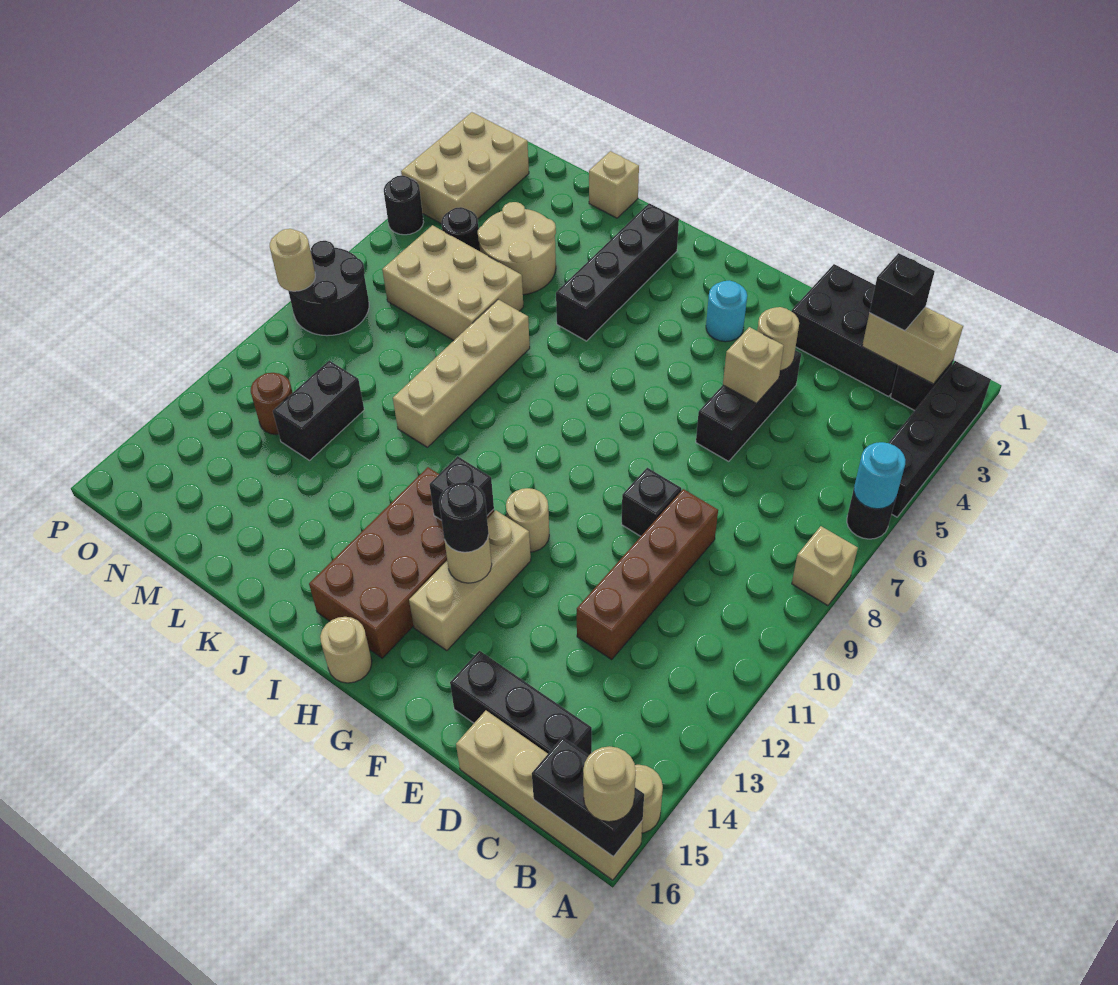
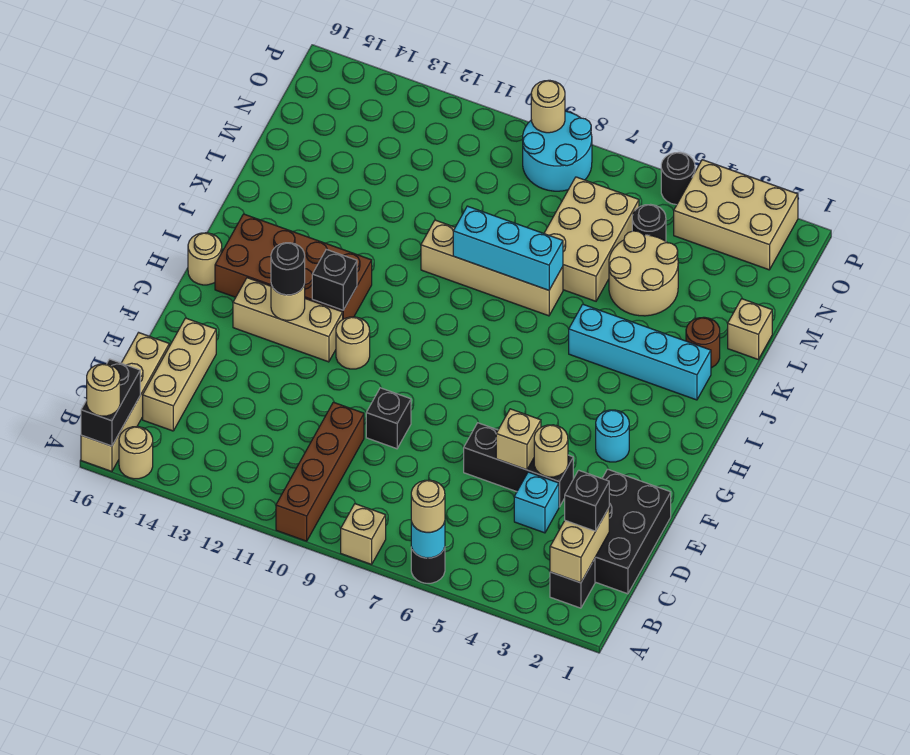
black 1x4 brick [889,361,991,517] -> none
none -> tan 1x1 round brick [411,480,445,532]
black 1x3 brick [450,651,592,755] -> tan 1x3 brick [143,318,216,431]
none -> cyan 1x1 brick [514,472,559,533]
brown 1x4 brick [577,489,718,659] -> brown 1x4 brick turned to [276,402,364,541]
black 1x4 brick [556,203,679,341] -> cyan 1x4 brick [569,304,711,400]
none -> cyan 1x3 brick [453,206,563,290]
black 1x2 brick [273,361,364,460] -> none
brown 1x1 round brick [251,373,293,435] -> brown 1x1 round brick moved to [686,317,720,368]
black 2x2 round brick [288,241,369,336] -> cyan 2x2 round brick [523,111,592,191]

